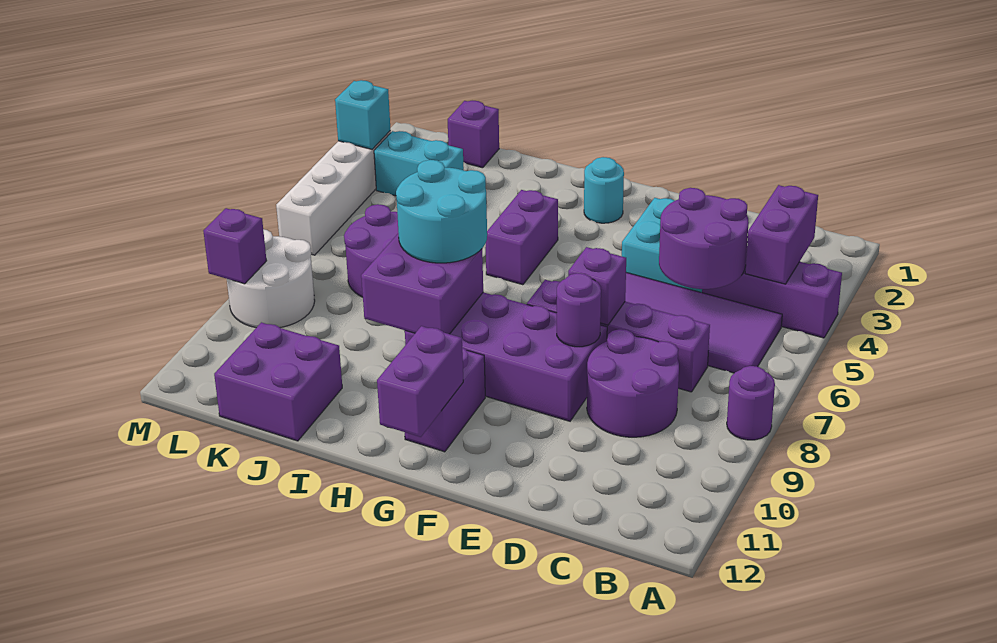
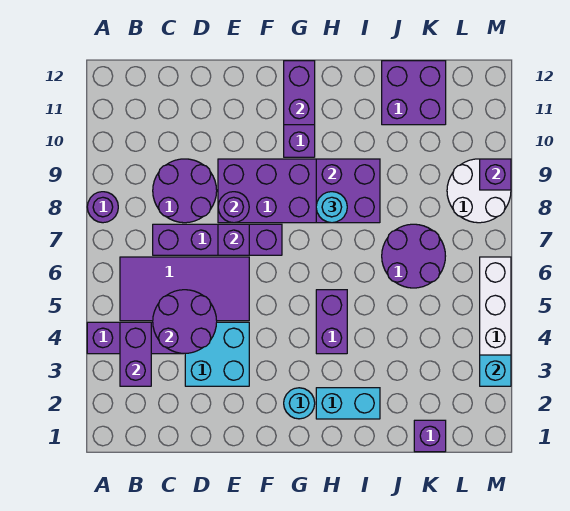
cyan 2x2 round brick [396,160,487,263] -> cyan 1x1 round brick [316,192,347,223]
cyan 1x2 brick [374,131,464,196] -> cyan 1x2 brick moved to [316,388,380,419]

